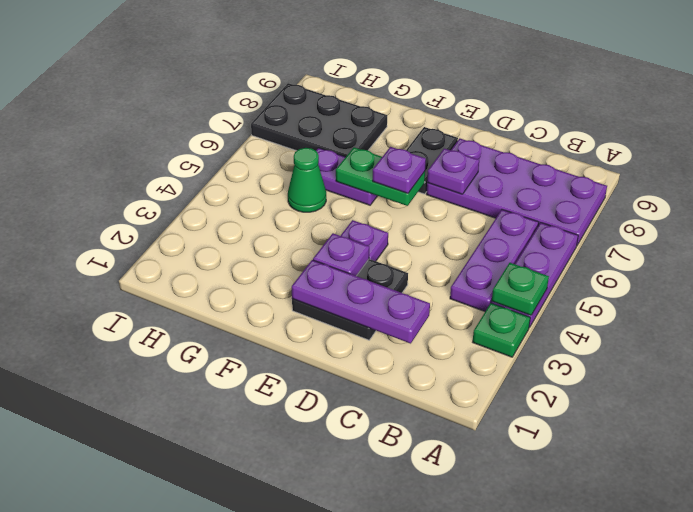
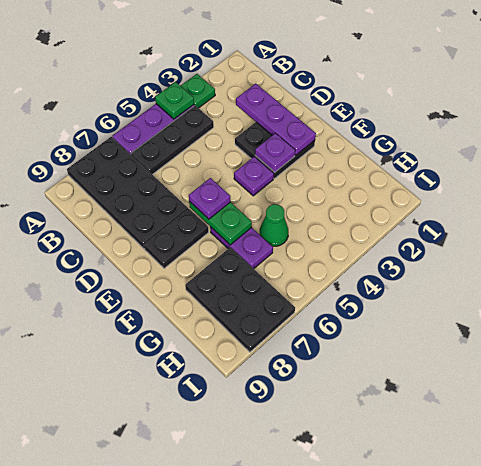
purple 2x4 plate [426,139,607,245] -> black 2x4 plate [67,137,188,249]
purple 1x3 plate [450,210,539,311] -> black 1x3 plate [131,106,214,175]
purple 1x1 plate [427,148,479,194] -> none

